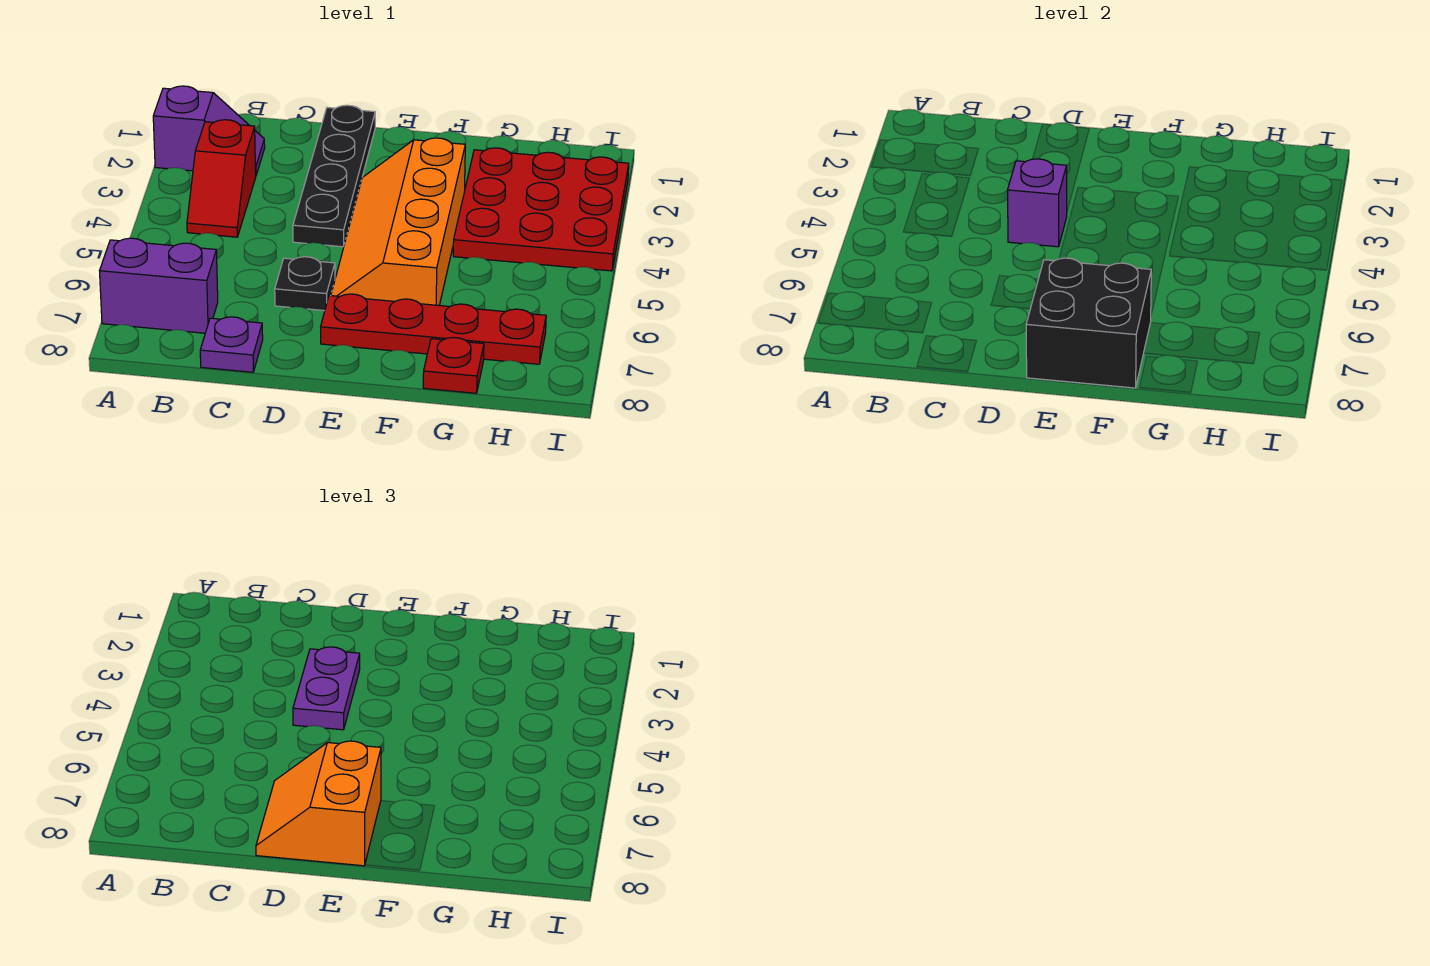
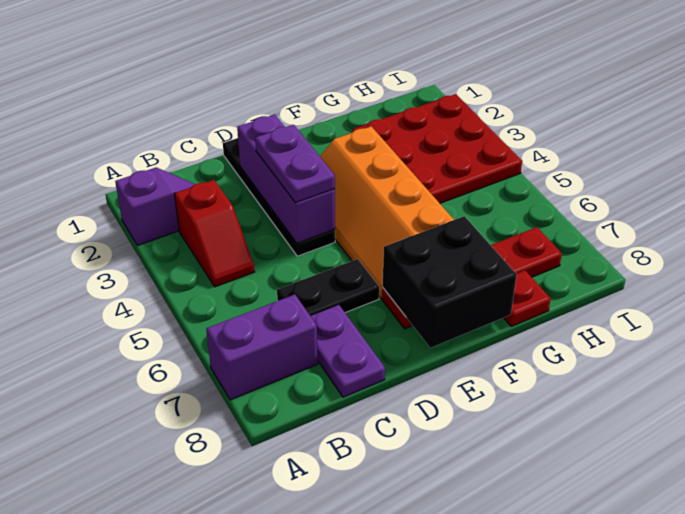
purple 1x1 plate [200,317,263,372] -> purple 1x2 plate [311,305,385,397]
purple 1x1 brick [1008,159,1067,247] -> purple 1x3 brick [237,114,335,243]
black 1x1 plate [275,257,335,311] -> black 1x2 plate [277,259,379,316]
orange 2x2 slope [256,741,381,866] -> none

